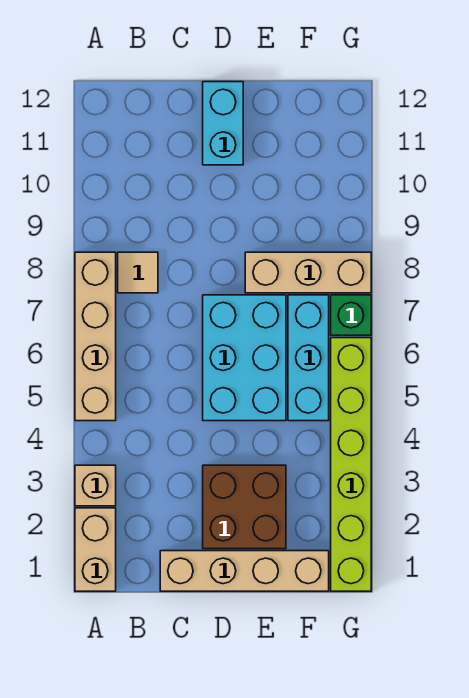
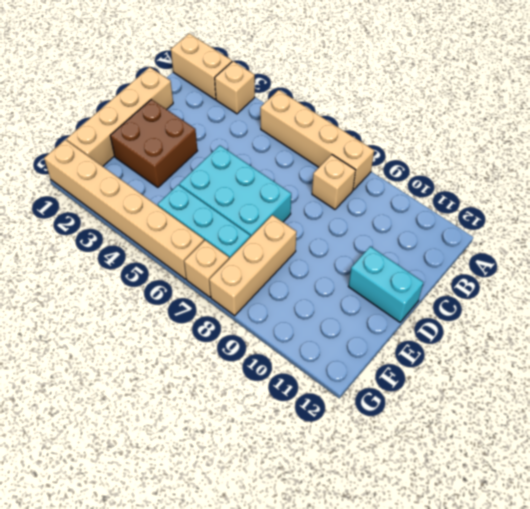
tan 1x1 tile [118,252,158,293] -> tan 1x1 brick [312,155,356,209]
lime 1x6 brick [331,338,371,591] -> tan 1x6 brick [44,140,204,279]
green 1x1 brick [331,295,371,335] -> tan 1x1 brick [184,240,229,297]

